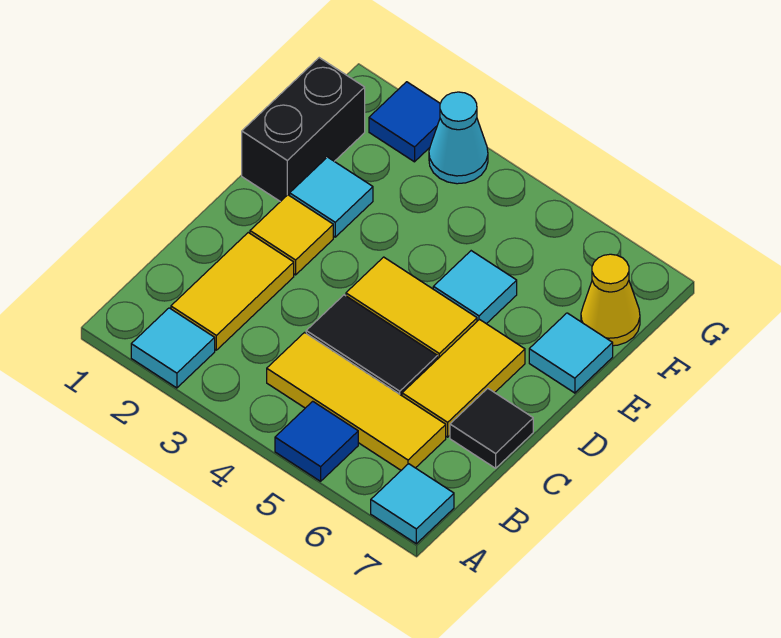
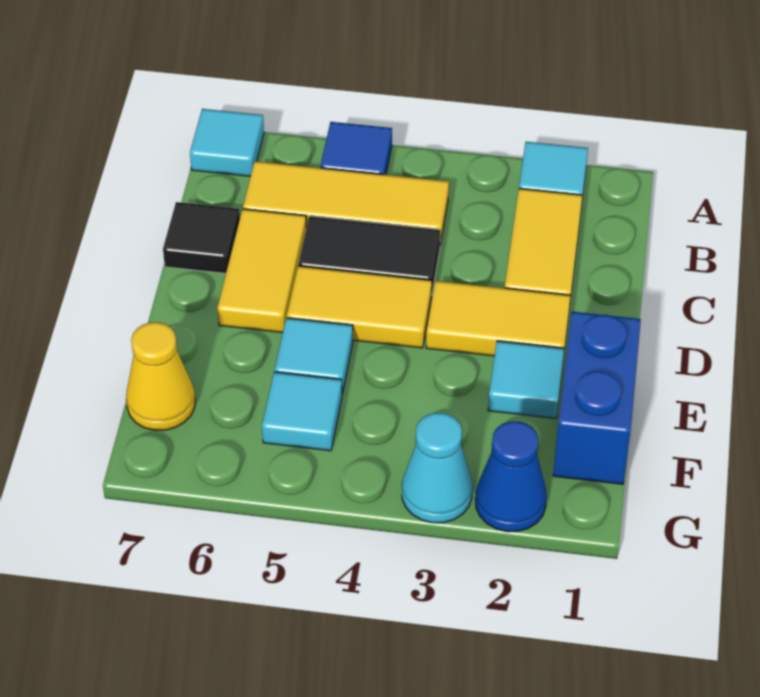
yellow 1x1 tile [250,195,333,275] -> yellow 1x2 tile [426,281,571,358]
black 1x2 brick [242,58,365,202] -> blue 1x2 brick [553,312,641,484]
cyan 1x1 tile [529,313,613,393] -> cyan 1x1 tile moved to [262,372,342,451]
blue 1x1 tile [369,82,440,162] -> blue 1x1 cone [475,421,547,532]

